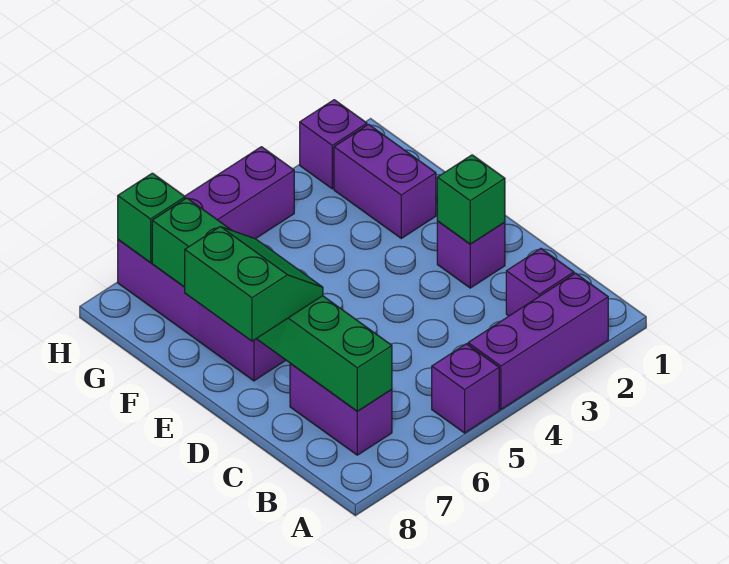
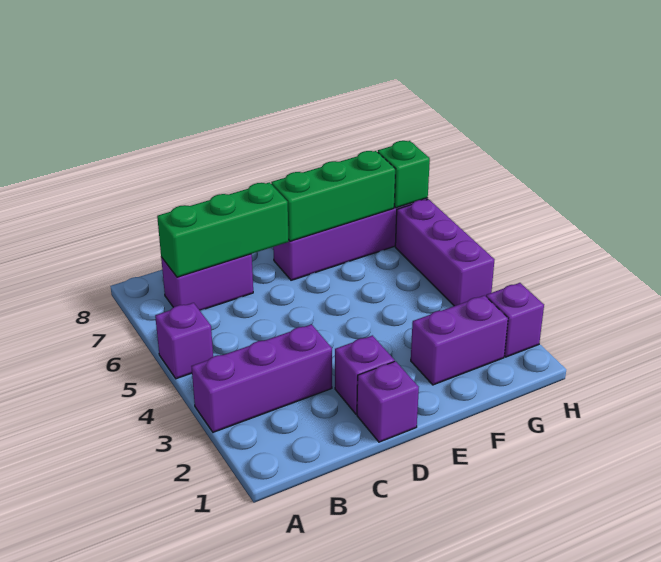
purple 1x3 brick [468,273,608,409] -> purple 1x3 brick turned to [191,324,332,432]
purple 1x1 brick [506,249,574,316] -> purple 1x1 brick moved to [357,361,419,442]
green 1x1 brick [437,155,505,244] -> none
green 2x2 slope [185,227,323,341] -> none

